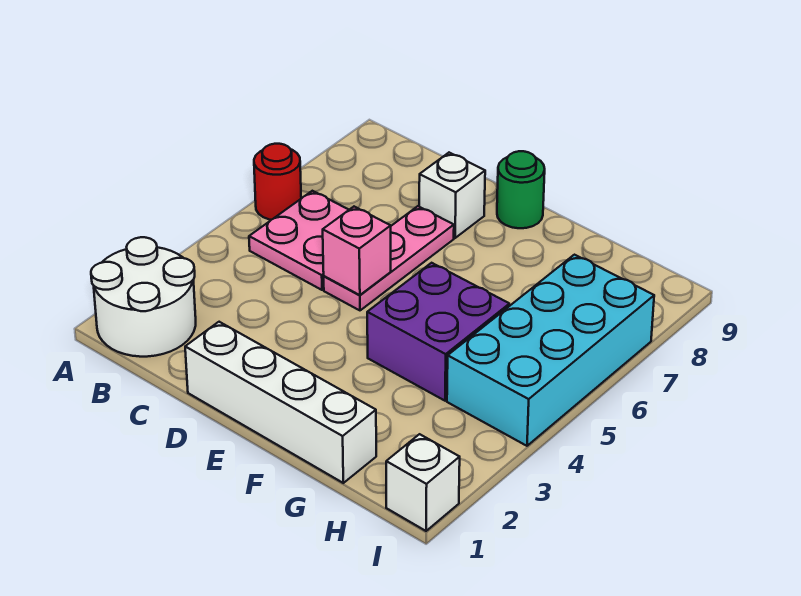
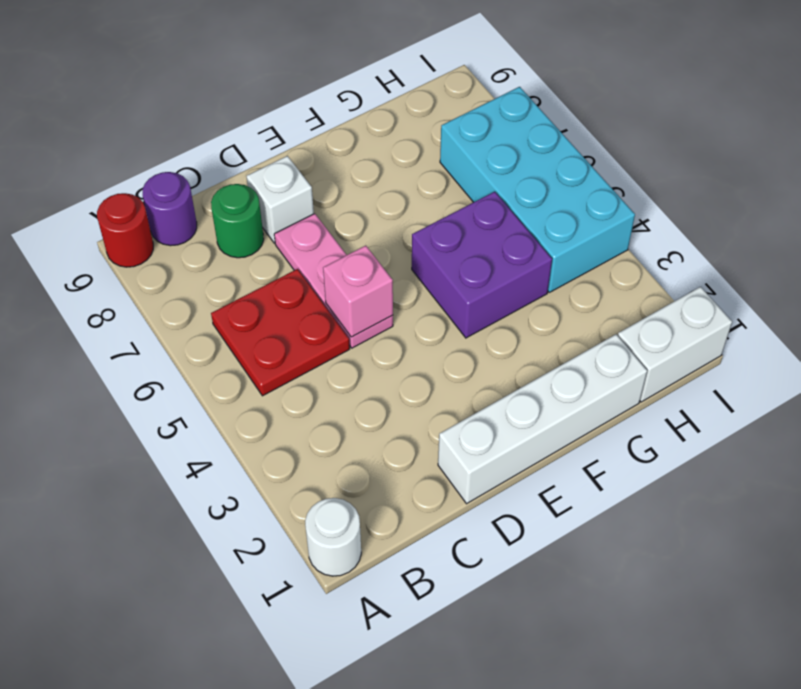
white 2x2 round brick [91,237,196,357] -> white 1x1 round brick [305,498,361,576]
red 1x1 round brick [254,144,301,220] -> red 1x1 round brick moved to [97,193,153,267]
pink 2x2 plate [249,191,348,290] -> red 2x2 plate [211,269,350,396]
none -> purple 1x1 round brick [143,172,197,246]
green 1x1 round brick [497,151,545,228] -> green 1x1 round brick moved to [211,184,264,258]
white 1x1 brick [386,434,460,531] -> white 1x2 brick [618,287,732,402]

